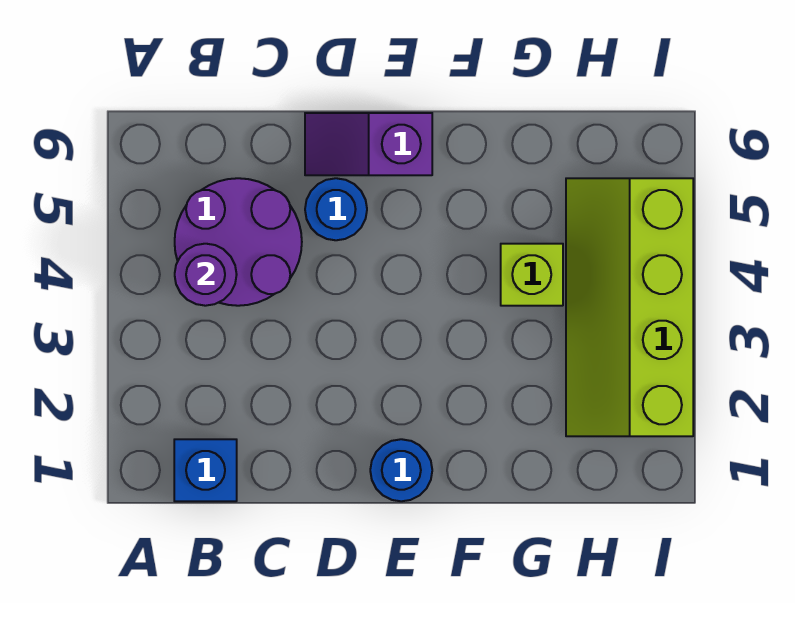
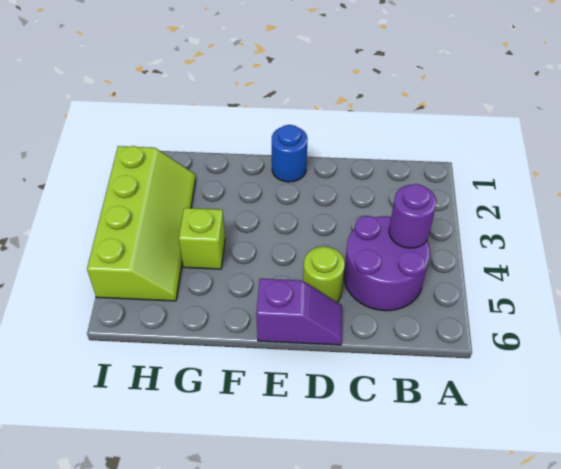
blue 1x1 brick [174,439,237,501] -> none
blue 1x1 round brick [305,178,367,240] -> lime 1x1 round brick [303,247,345,302]

